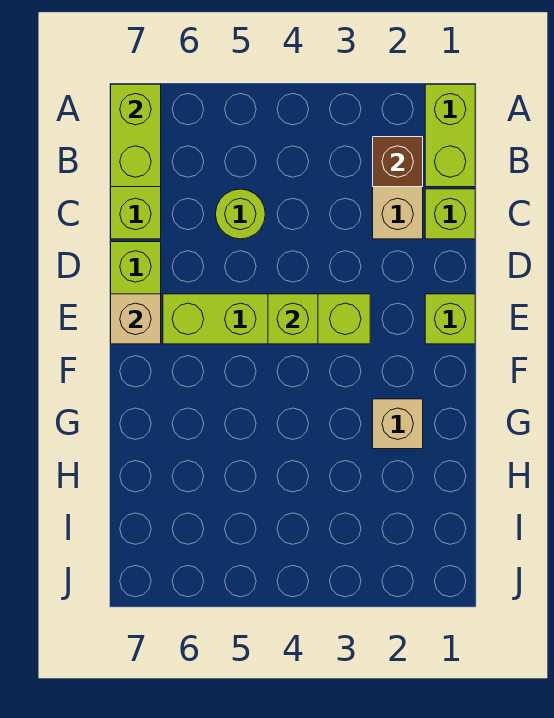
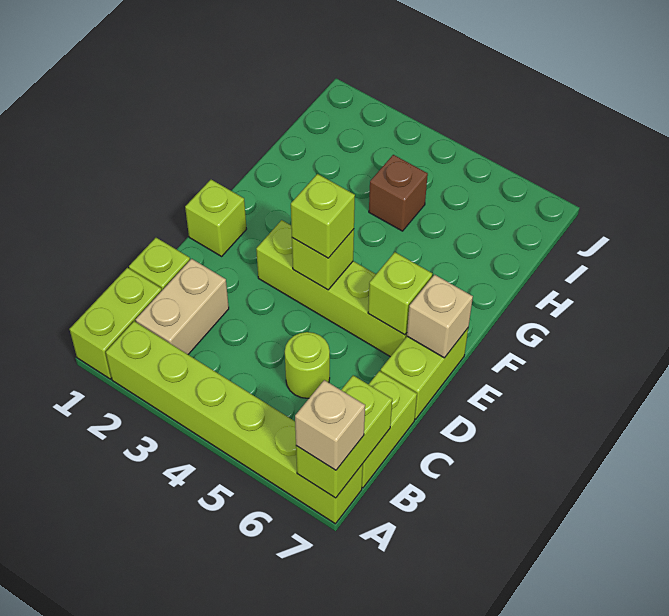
none -> lime 1x6 brick [106,321,363,524]
brown 1x1 brick [373,137,423,187] -> brown 1x1 brick moved to [369,155,428,231]
none -> lime 1x1 brick [291,174,355,258]
none -> lime 1x1 brick [368,252,432,335]
tan 1x1 brick [373,399,423,449] -> tan 1x1 brick moved to [295,380,365,470]

